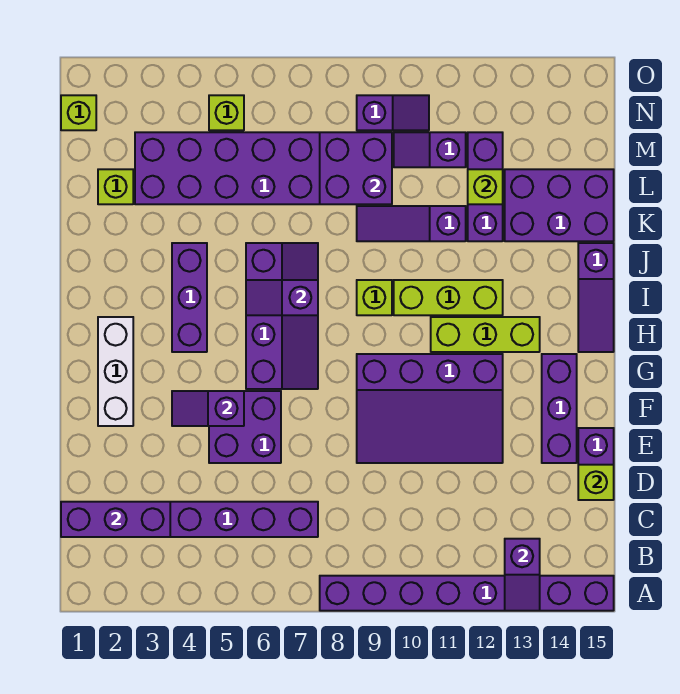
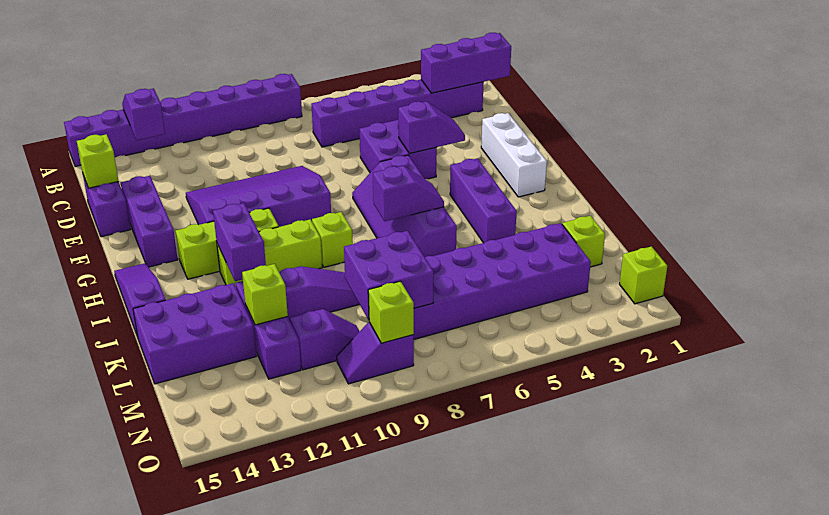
none -> purple 1x2 brick [213,203,266,281]
lime 1x1 brick [209,95,244,130] -> lime 1x1 brick moved to [368,281,414,343]

